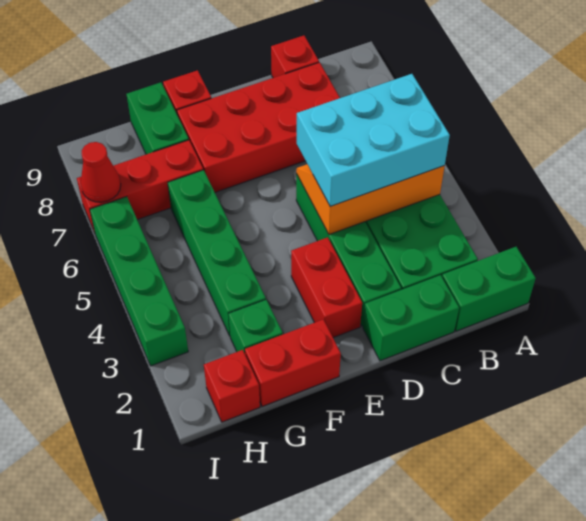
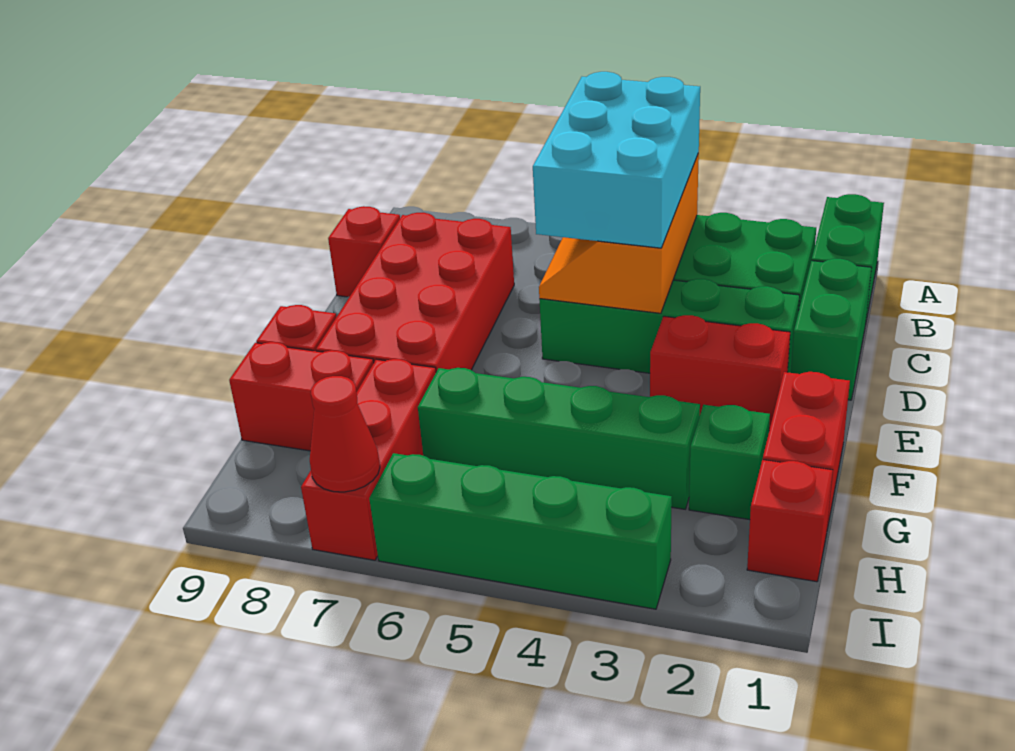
green 1x2 brick [127,83,189,154] -> red 1x2 brick [229,342,374,451]

